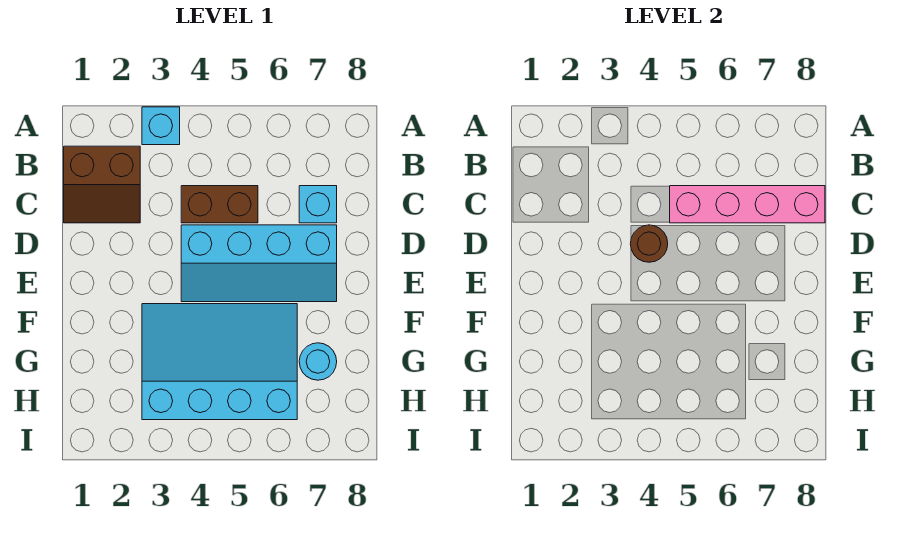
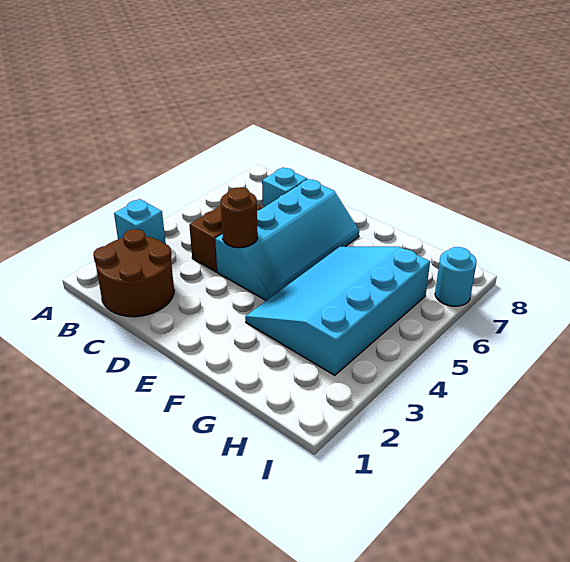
brown 2x2 slope [64,146,140,223] -> brown 2x2 round brick [93,229,174,317]
pink 1x4 brick [670,186,825,223] -> none
cyan 1x1 round brick [299,343,337,380] -> cyan 1x1 round brick moved to [435,247,477,306]

